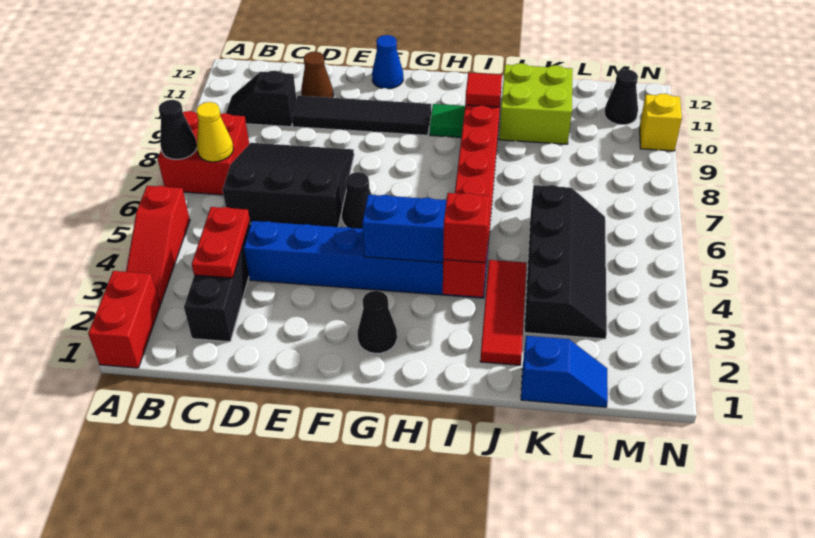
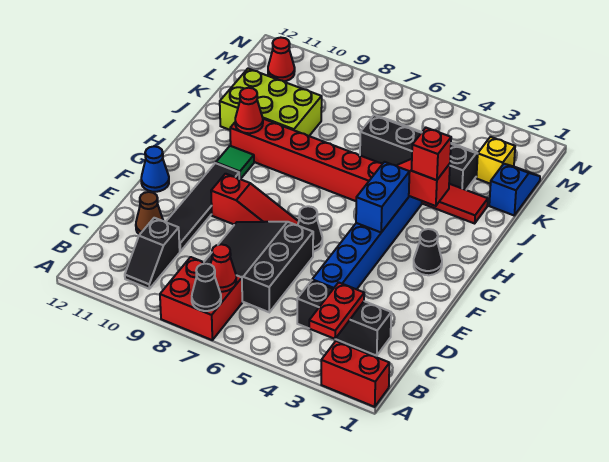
red 1x3 slope [126,186,190,304] -> red 1x3 slope moved to [211,174,299,225]
yellow 1x1 cone [197,102,233,162] -> red 1x1 cone [211,244,236,292]
red 1x2 plate [192,207,250,278] -> red 1x2 plate turned to [309,282,364,339]
red 1x1 tile [465,73,502,107] -> red 1x1 cone [235,88,263,133]
lime 2x2 brick [499,63,573,144] -> lime 2x3 brick [220,69,322,136]
black 1x1 cone [604,69,638,125] -> red 1x1 cone [268,38,295,81]
yellow 1x1 brick [639,94,682,151] -> yellow 1x1 brick moved to [476,137,515,184]

